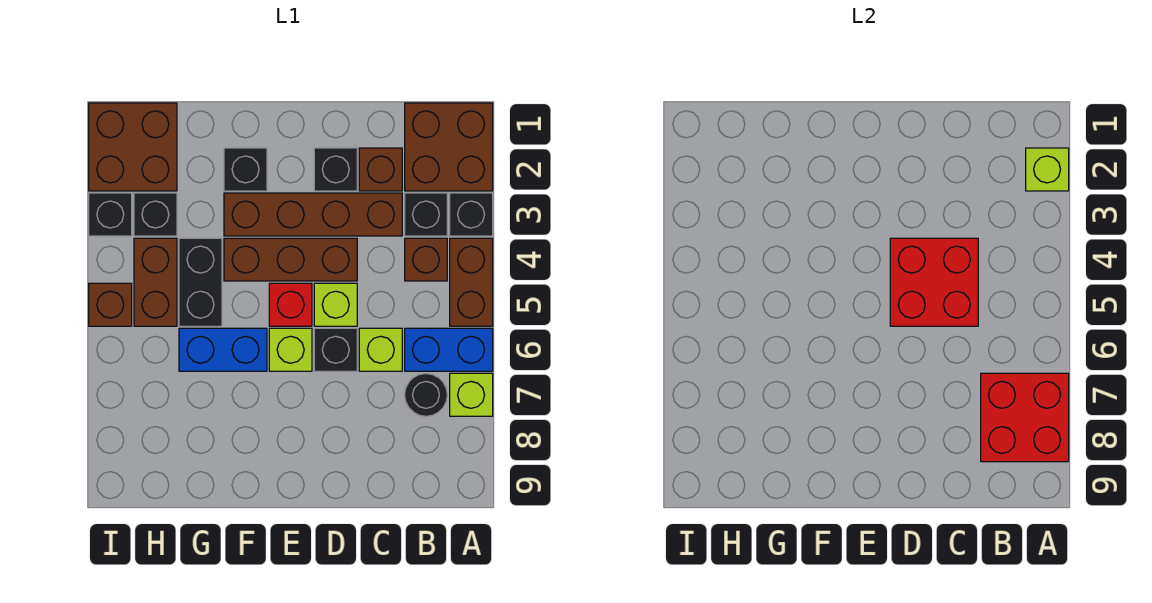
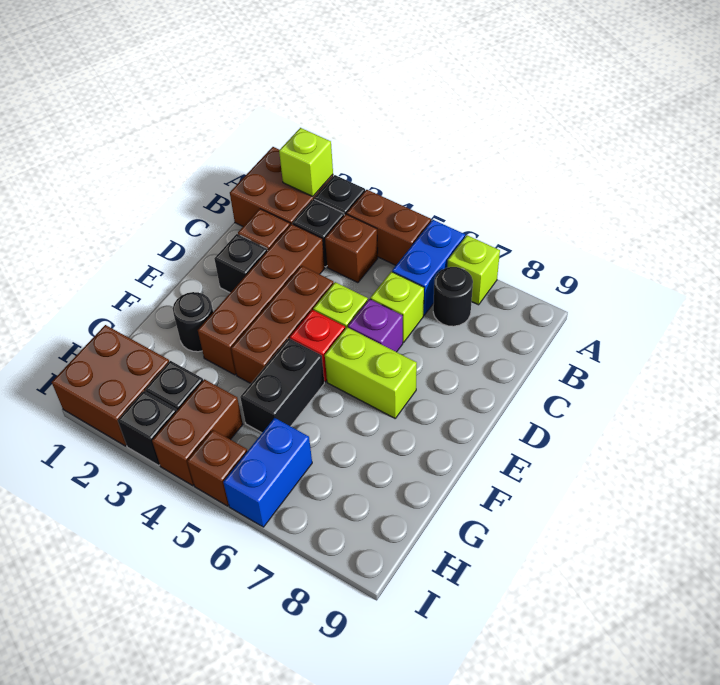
red 2x2 brick [981,373,1069,462] -> none
red 2x2 brick [890,238,978,326] -> none
black 1x1 brick [314,328,357,371] -> purple 1x1 brick [348,299,403,352]
lime 1x1 brick [269,328,312,371] -> lime 1x2 brick [325,327,417,418]
black 1x1 brick [224,148,267,191] -> black 1x1 round brick [173,292,213,352]
blue 1x2 brick [179,328,267,371] -> blue 1x2 brick moved to [223,418,312,527]
black 1x2 brick [179,238,222,326] -> black 1x2 brick turned to [240,338,324,433]
brown 1x2 brick [134,238,177,326] -> brown 1x2 brick turned to [152,379,243,486]

